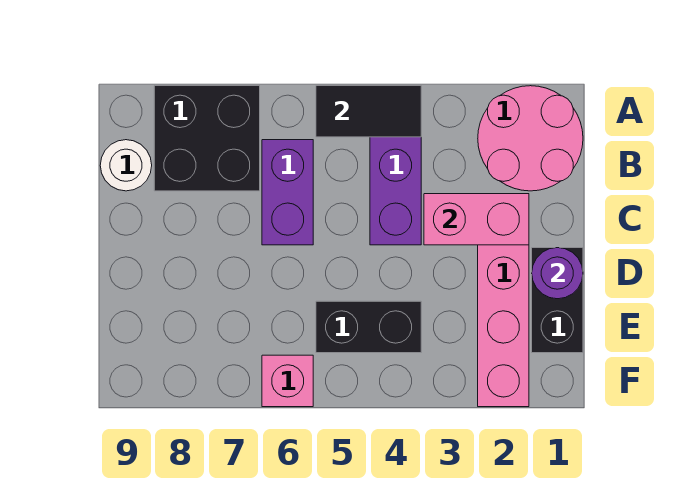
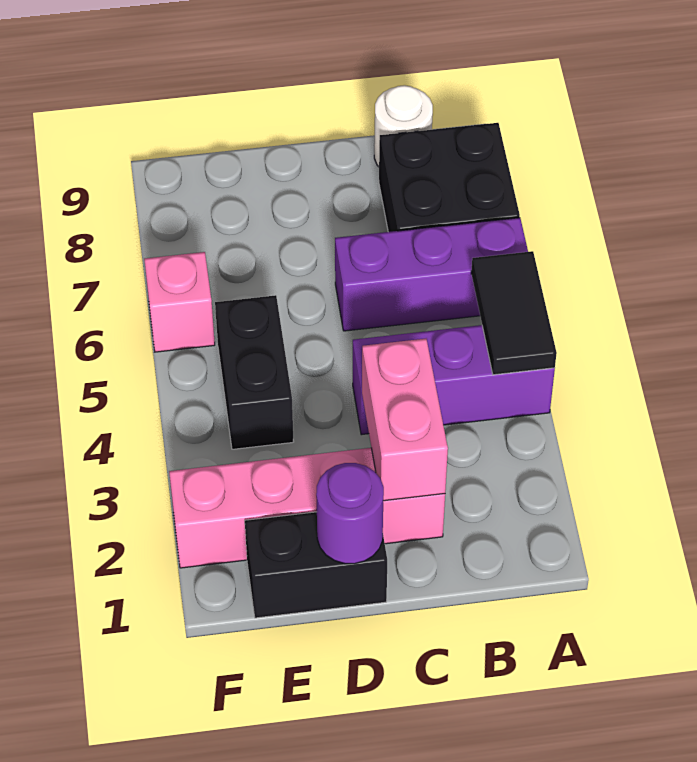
pink 2x2 round brick [478,86,583,191] -> none
purple 1x2 brick [262,140,313,245] -> purple 1x3 brick [335,218,528,331]

